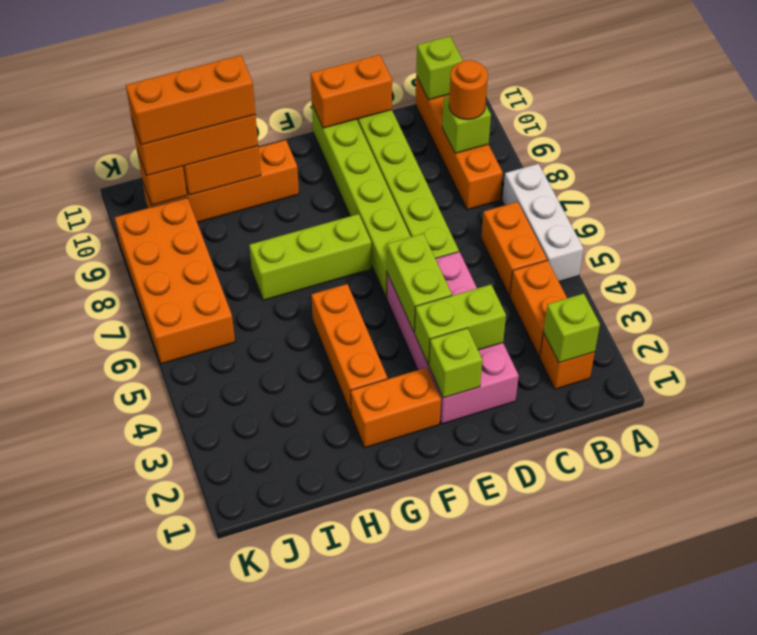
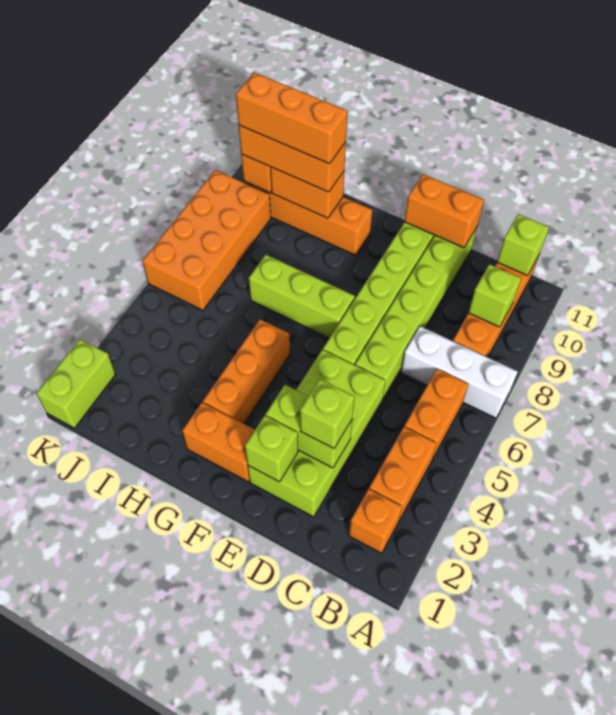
white 1x3 brick [503,164,583,282] -> white 1x3 brick turned to [401,326,518,418]
lime 1x1 brick [544,294,600,363] -> lime 1x1 brick moved to [300,379,355,449]
orange 1x1 round brick [449,60,488,120] -> none
pink 2x4 brick [387,252,519,424] -> lime 2x4 brick [248,350,386,517]
lime 1x2 brick [387,233,452,333] -> lime 1x2 brick moved to [36,339,116,428]

